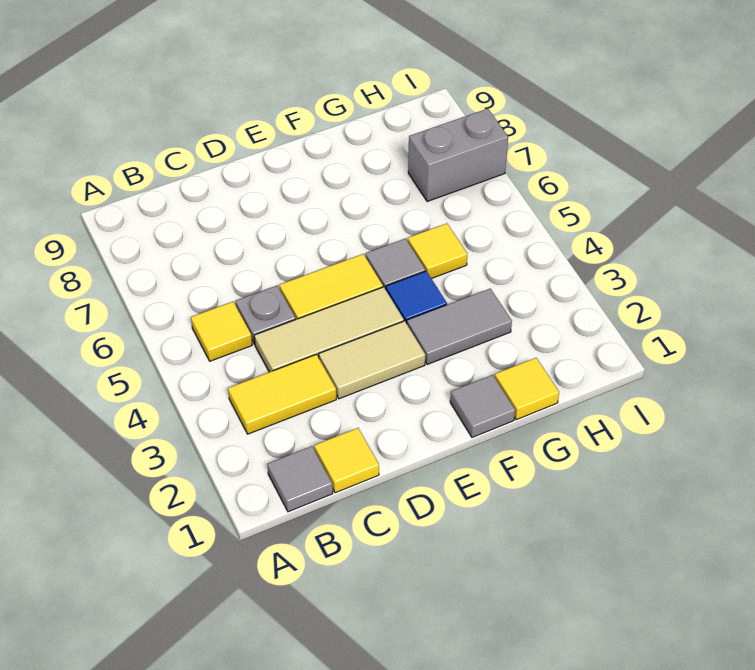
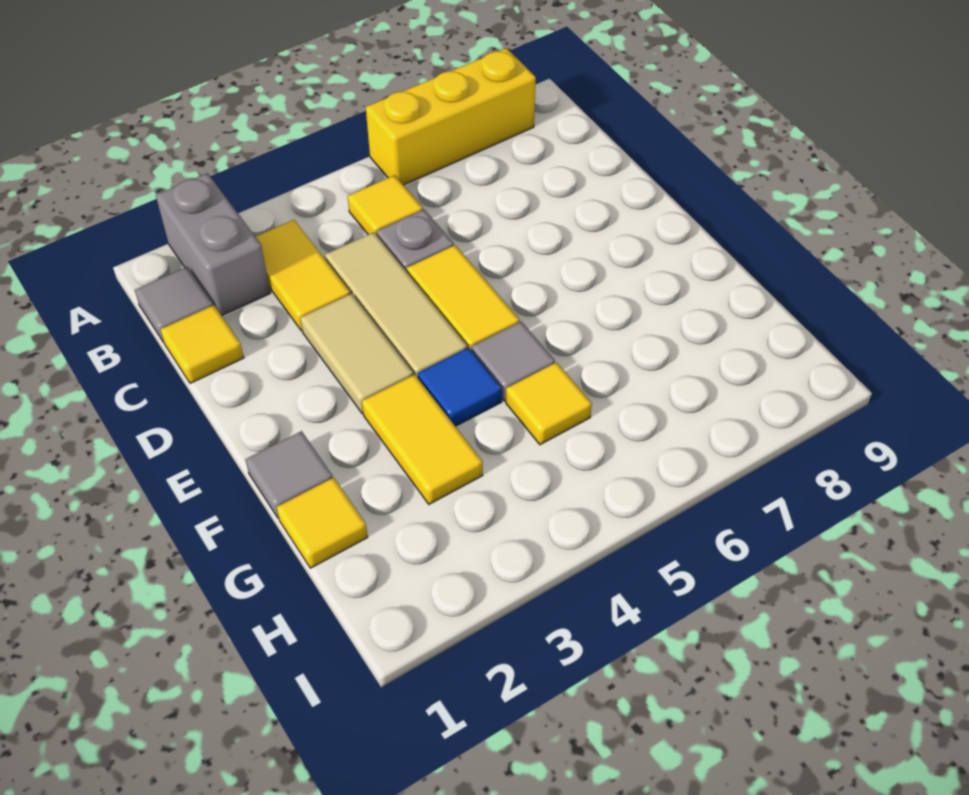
none -> yellow 1x3 brick [366,48,536,185]
grey 1x2 tile [407,289,512,365] -> yellow 1x2 tile [362,375,483,504]
grey 1x2 brick [408,109,508,201] -> grey 1x2 brick moved to [156,173,270,316]

